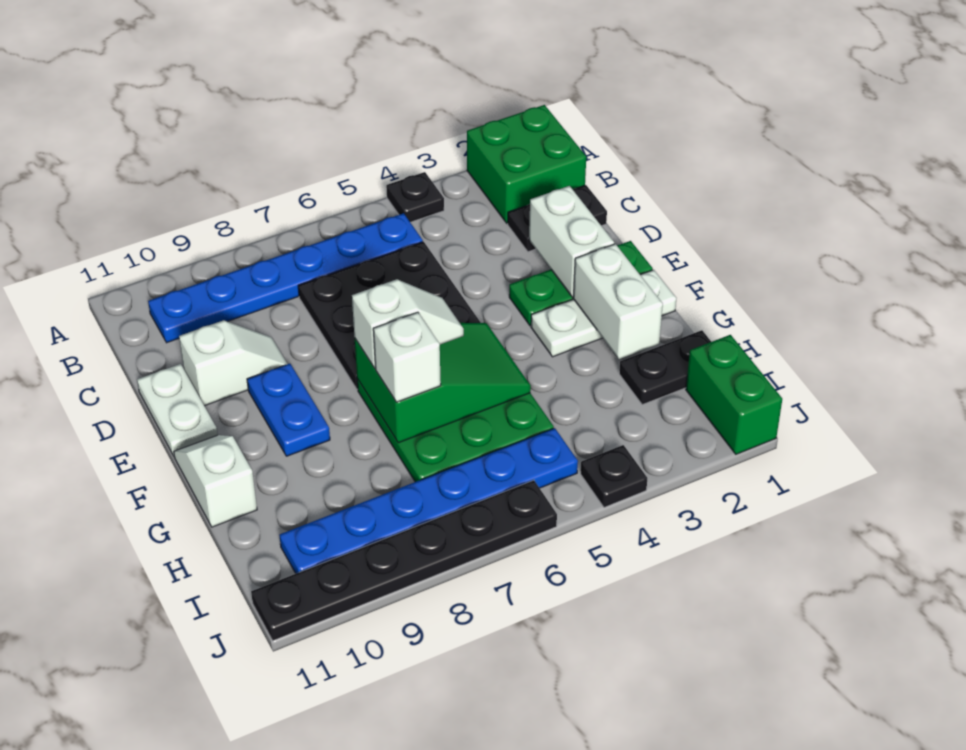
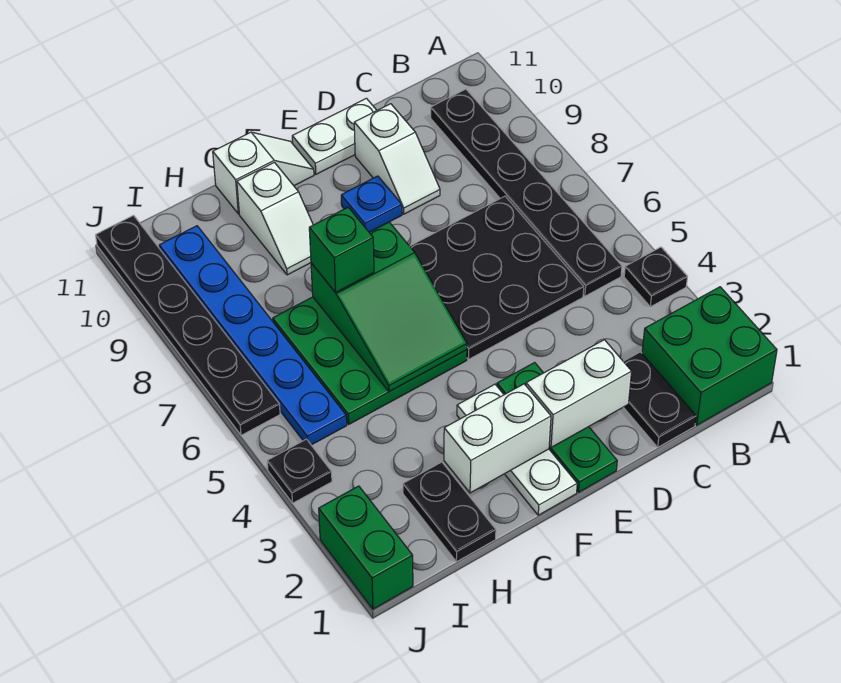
blue 1x6 plate [148,213,423,343] -> black 1x6 plate [431,89,622,296]
blue 1x2 plate [247,364,330,456] -> blue 1x1 plate [341,176,402,232]
white 1x2 slope [352,279,464,368] -> white 1x2 slope moved to [237,162,313,275]
white 1x1 brick [373,312,441,402] -> green 1x1 brick [309,208,374,293]
green 1x2 brick [686,335,782,454] -> green 1x2 brick turned to [319,486,413,609]

